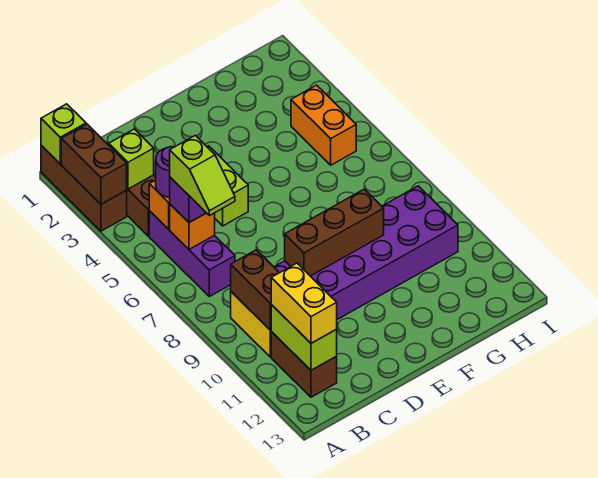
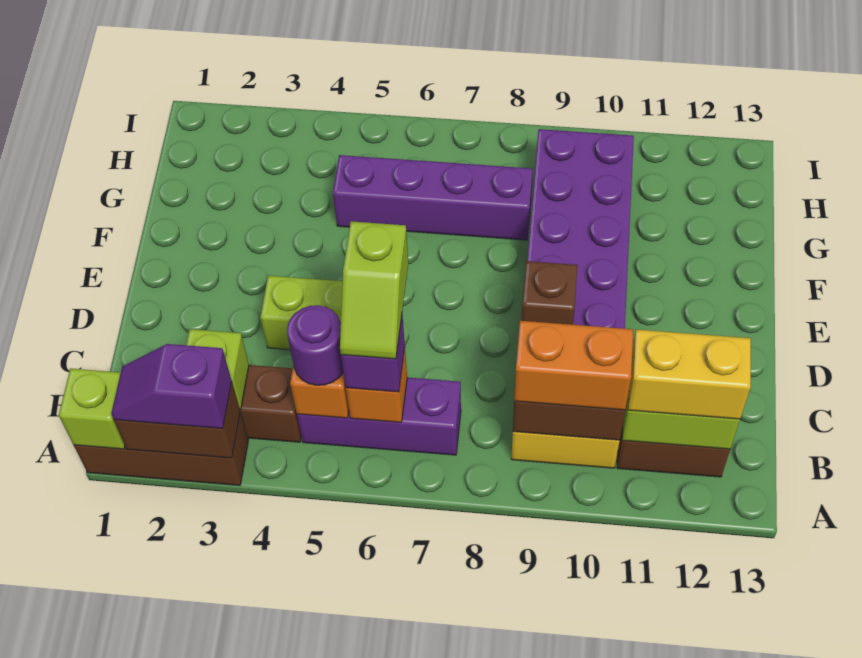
none -> purple 1x2 slope [111,344,232,429]
lime 1x2 slope [170,135,235,216] -> lime 1x2 slope turned to [340,221,408,359]
brown 1x3 brick [285,189,384,276] -> brown 1x1 brick [522,261,577,325]
none -> purple 1x4 brick [333,155,533,240]
orange 1x2 brick [291,85,356,165] -> orange 1x2 brick moved to [514,321,633,410]

